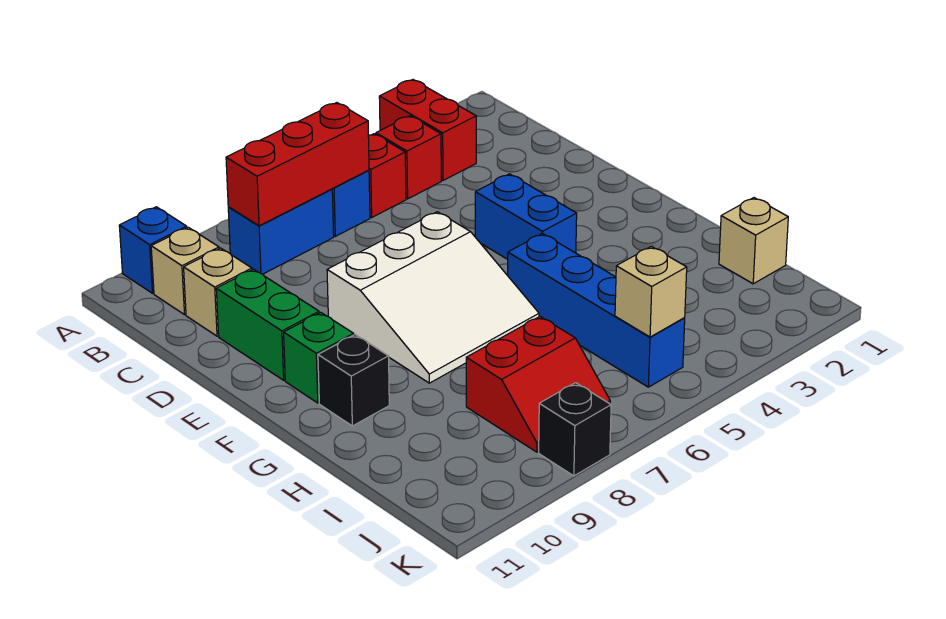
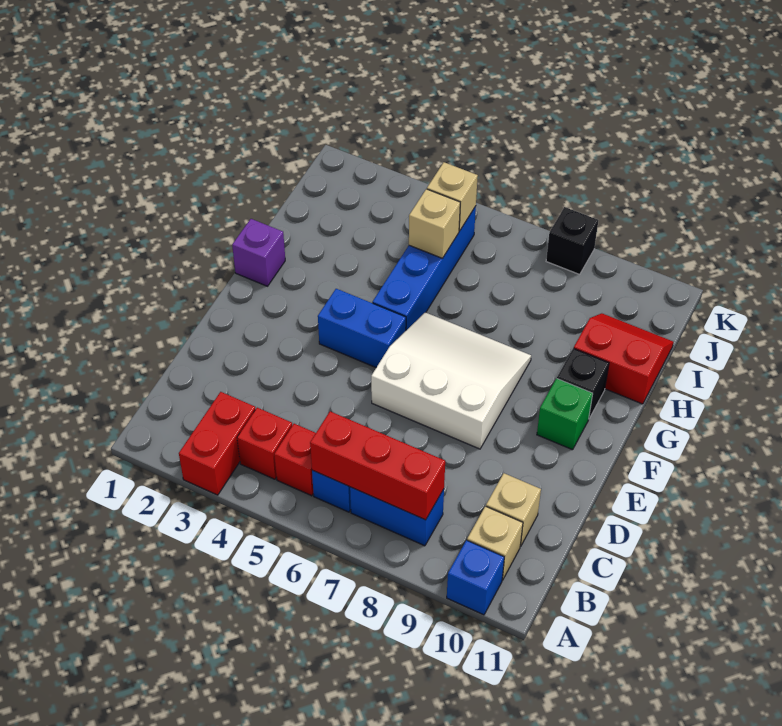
green 1x2 brick [216,269,319,380] -> none
blue 1x2 brick [475,174,577,259] -> blue 1x2 brick turned to [318,289,406,367]
none -> purple 1x1 brick [232,219,285,286]
tan 1x1 brick [719,198,788,284] -> tan 1x1 brick moved to [409,189,460,259]
red 2x2 slope [466,317,610,452] -> red 2x2 slope moved to [574,313,674,404]

